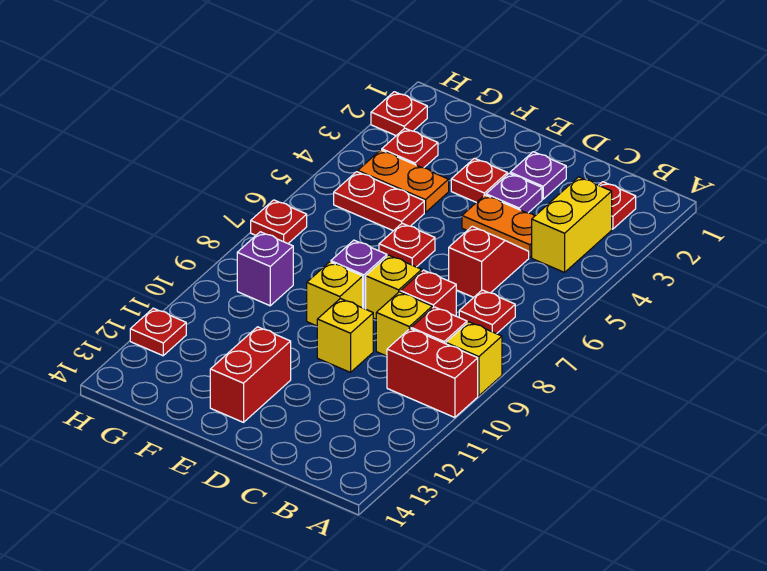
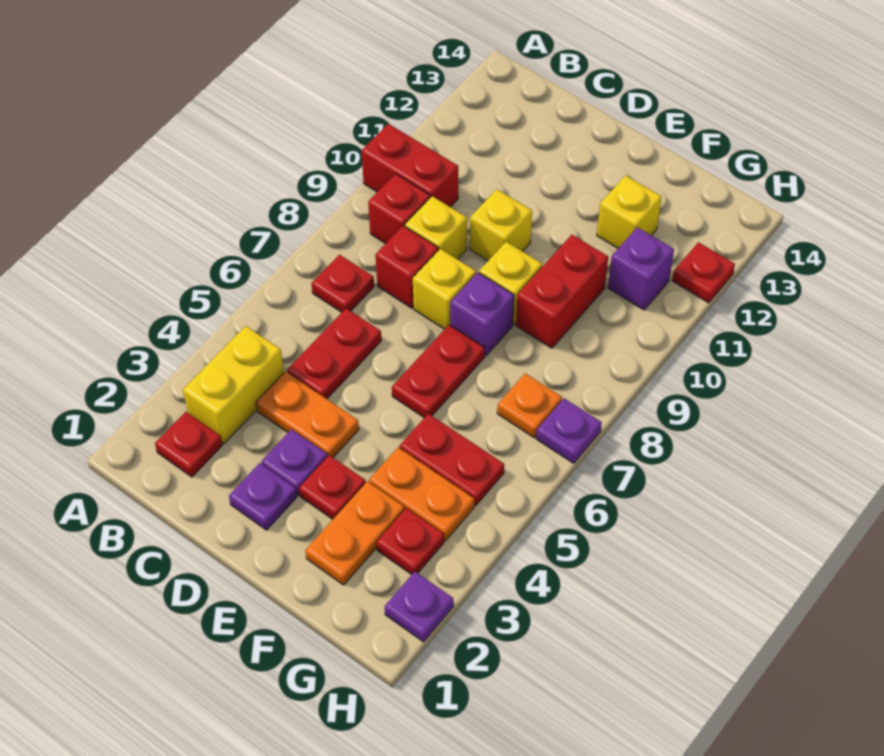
yellow 1x1 brick [446,322,502,396] -> yellow 1x1 brick moved to [597,175,662,248]
red 1x2 slope [449,226,529,297] -> red 1x2 plate [287,308,381,399]
red 1x1 plate [379,223,435,267] -> red 1x2 plate [392,325,485,418]
red 1x2 brick [210,327,291,422] -> red 1x2 brick moved to [516,235,608,348]
none -> orange 1x2 plate [305,481,405,585]
none -> orange 1x1 plate [497,373,562,438]
purple 1x1 brick [237,232,293,306] -> purple 1x1 brick moved to [608,227,674,310]
red 1x1 plate [371,92,427,136] -> purple 1x1 plate [385,572,453,642]
red 1x1 plate [251,200,307,243] -> purple 1x1 plate [536,398,602,463]

